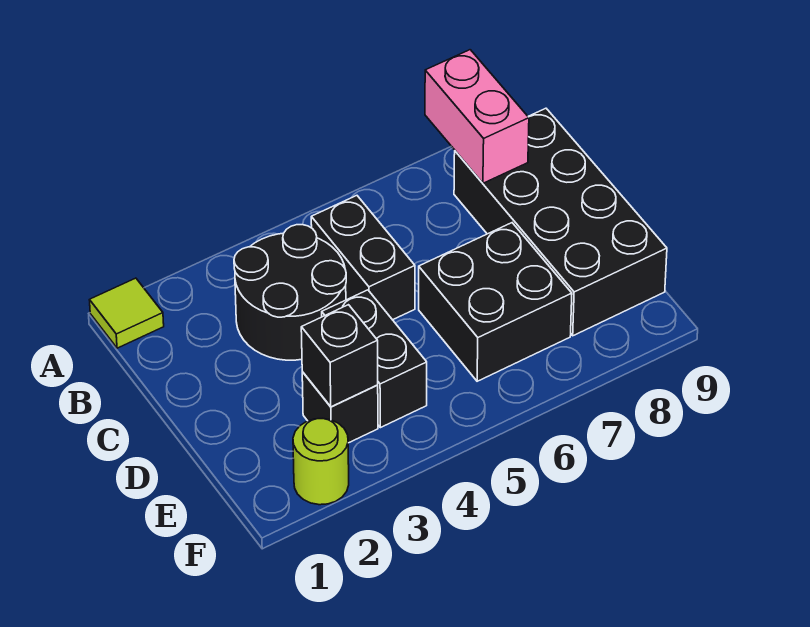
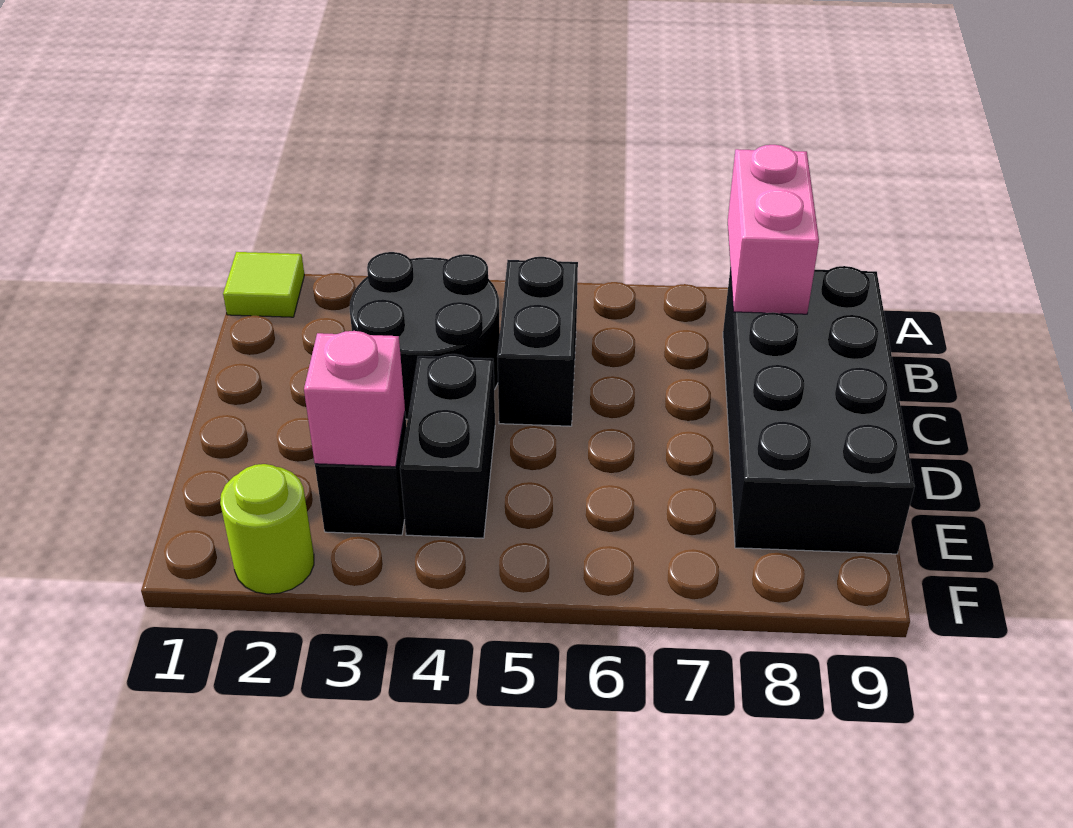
black 2x2 brick [419,223,572,381] -> none
black 1x1 brick [301,305,378,407] -> pink 1x1 brick [304,331,405,467]

